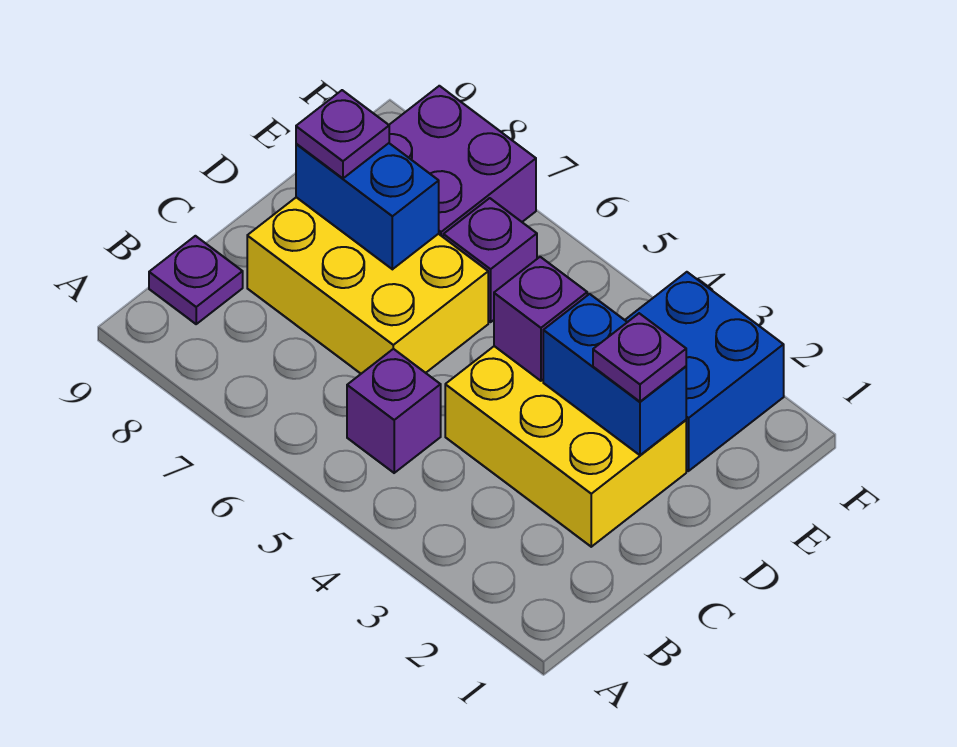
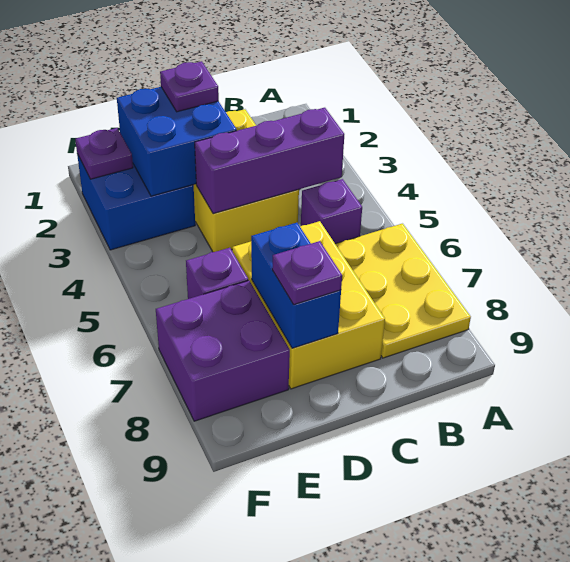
none -> yellow 2x3 plate [336,224,471,358]
purple 1x1 plate [149,236,243,324] -> purple 1x1 plate moved to [75,128,133,179]
blue 1x2 brick [543,294,686,455] -> blue 2x2 brick [117,87,237,196]
purple 1x1 brick [494,257,587,381] -> purple 1x3 brick [195,108,344,214]

